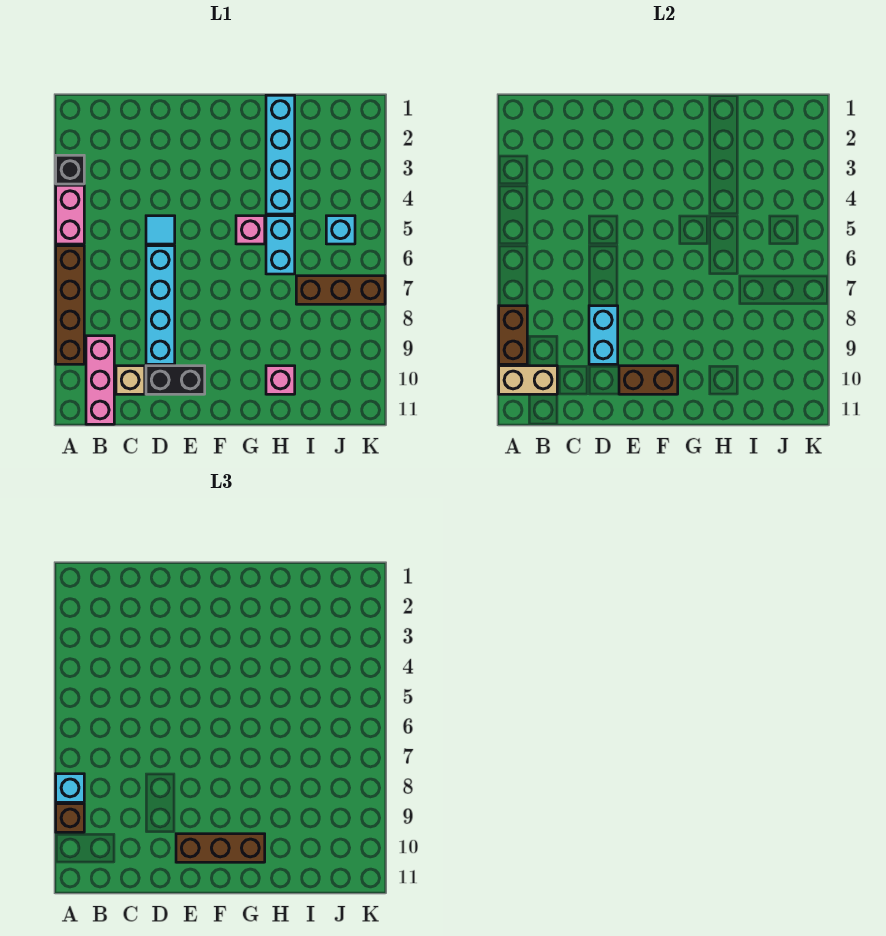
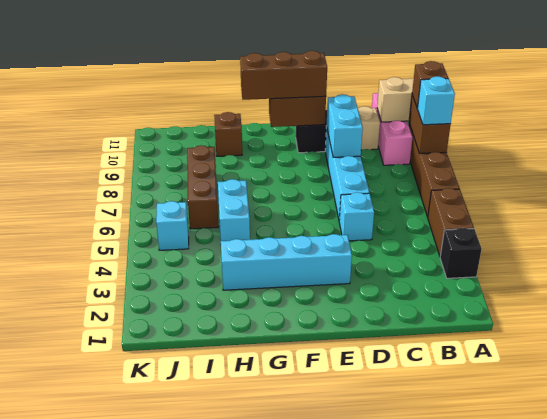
pink 1x2 brick [56,185,84,244] -> brown 1x2 brick [428,188,474,256]
cyan 1x1 tile [146,216,175,244] -> cyan 1x1 brick [339,192,374,241]
pink 1x1 brick [236,216,265,244] -> none
cyan 1x4 brick [266,95,295,214] -> cyan 1x4 brick turned to [221,234,352,290]
pink 1x1 brick [266,366,295,394] -> brown 1x1 brick [214,112,242,156]
brown 1x3 brick [296,276,385,304] -> brown 1x3 brick turned to [187,145,218,229]

